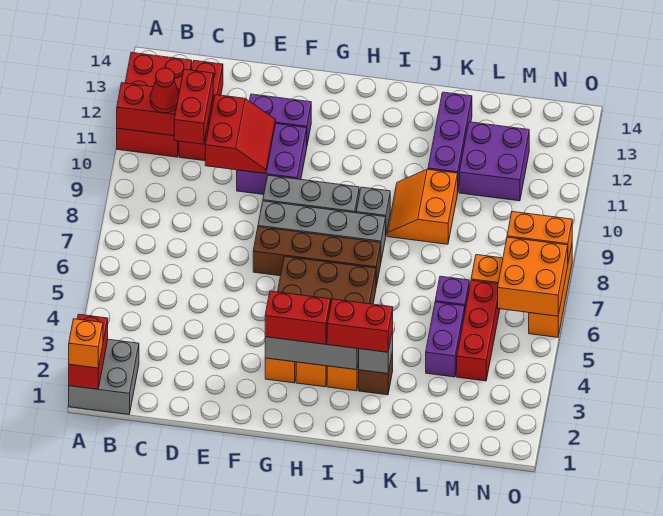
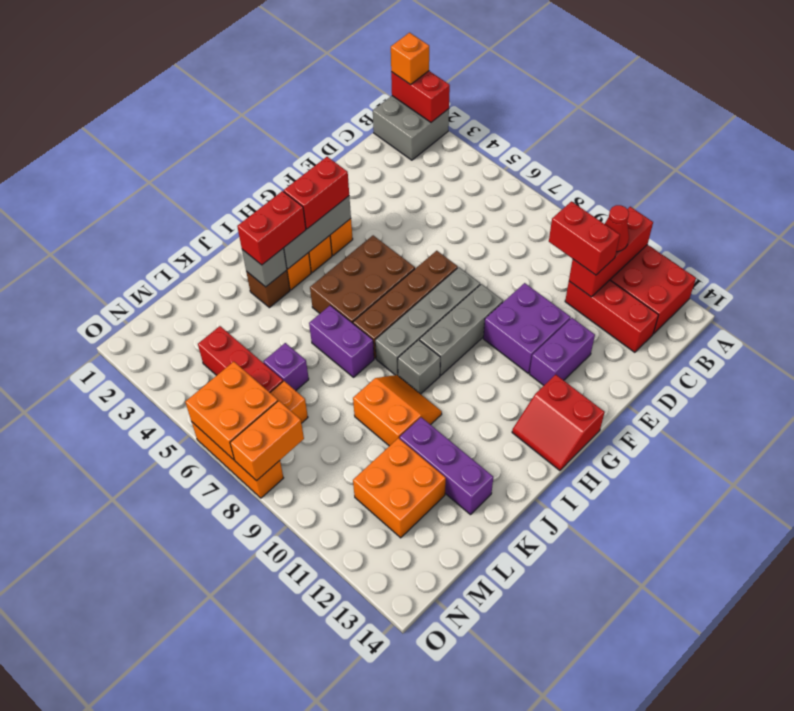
red 2x2 slope [205,95,276,174] -> red 2x2 slope moved to [512,375,605,471]
purple 1x2 brick [426,302,465,377] -> purple 1x2 brick moved to [309,305,374,377]
purple 2x2 brick [459,122,529,201] -> orange 2x2 brick [353,438,446,538]

